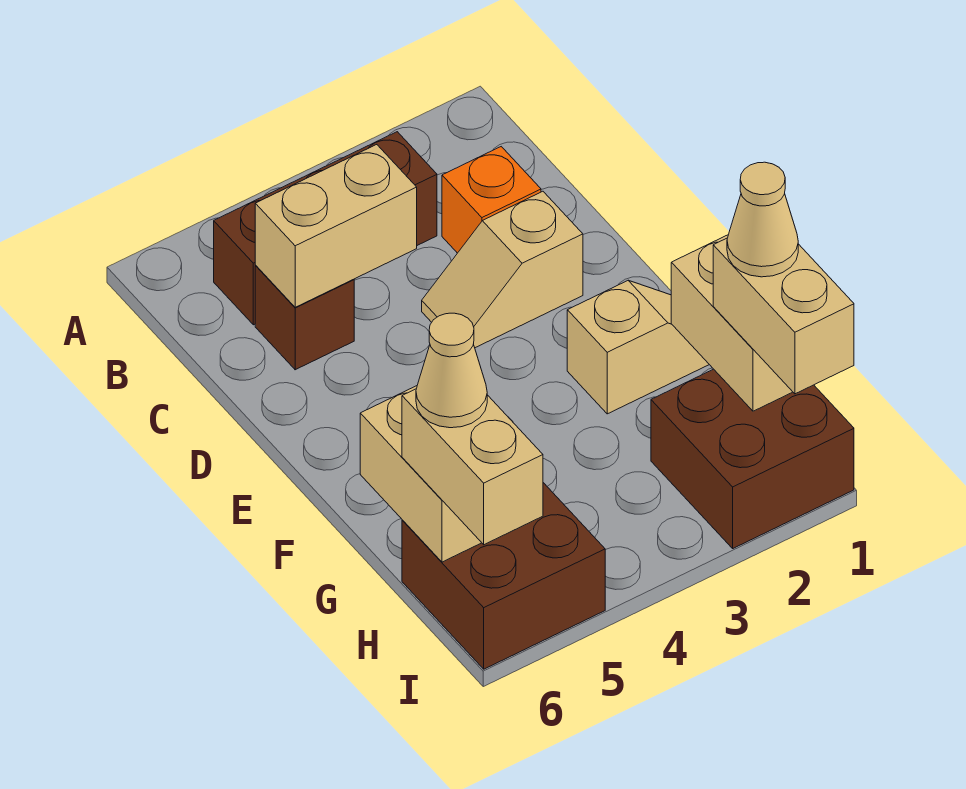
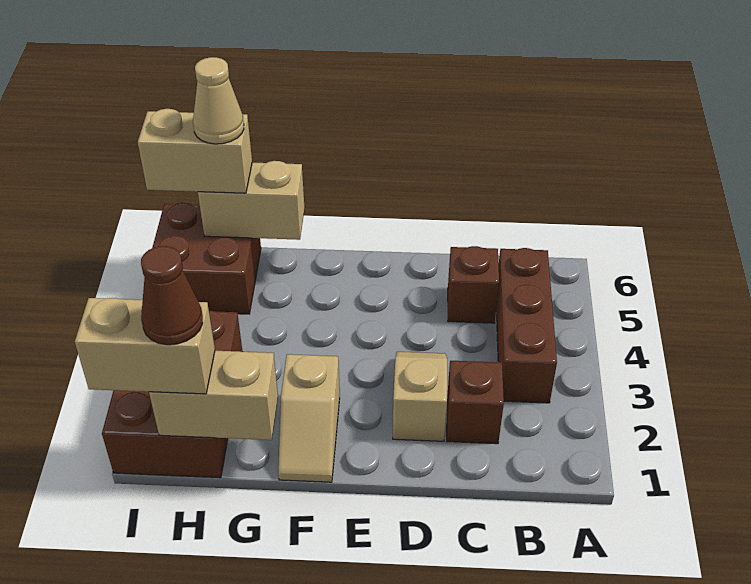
orange 1x1 brick [442,147,541,253] -> brown 1x1 brick [447,361,504,444]
tan 1x2 brick [255,145,417,307] -> none
brown 2x2 brick [651,369,854,548] -> brown 2x3 brick [102,311,243,478]
tan 1x1 cone [727,162,798,277] -> brown 1x1 cone [141,246,203,345]

